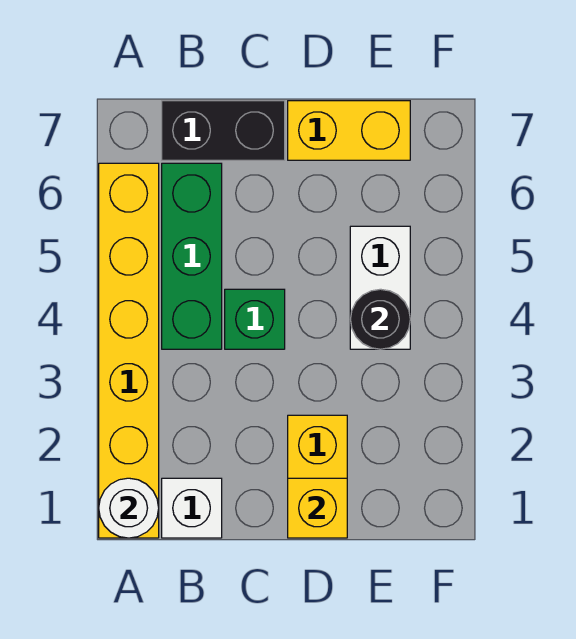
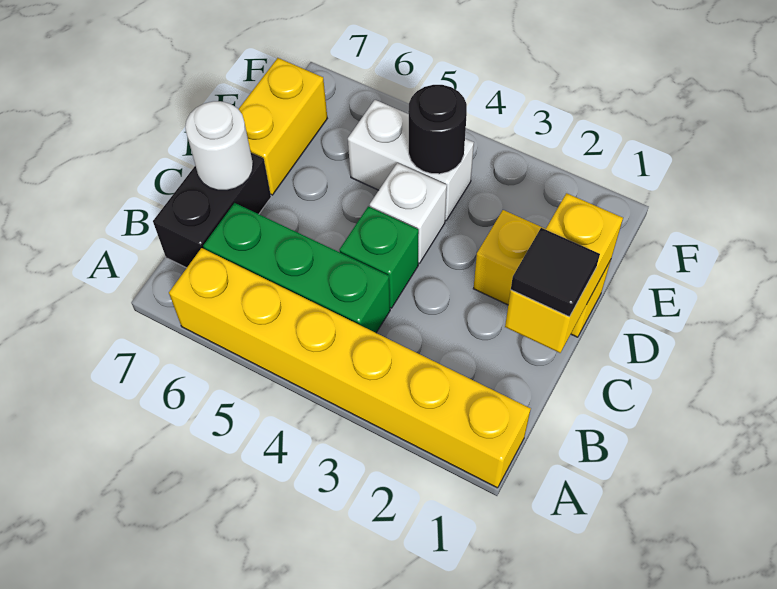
white 1x1 round brick [99,478,159,538] -> white 1x1 round brick moved to [185,101,253,190]
white 1x1 brick [162,478,222,538] -> white 1x1 brick moved to [370,163,447,264]
none -> black 1x1 tile [511,228,600,317]
yellow 1x1 brick [288,478,347,538] -> yellow 1x2 brick [505,193,623,353]

